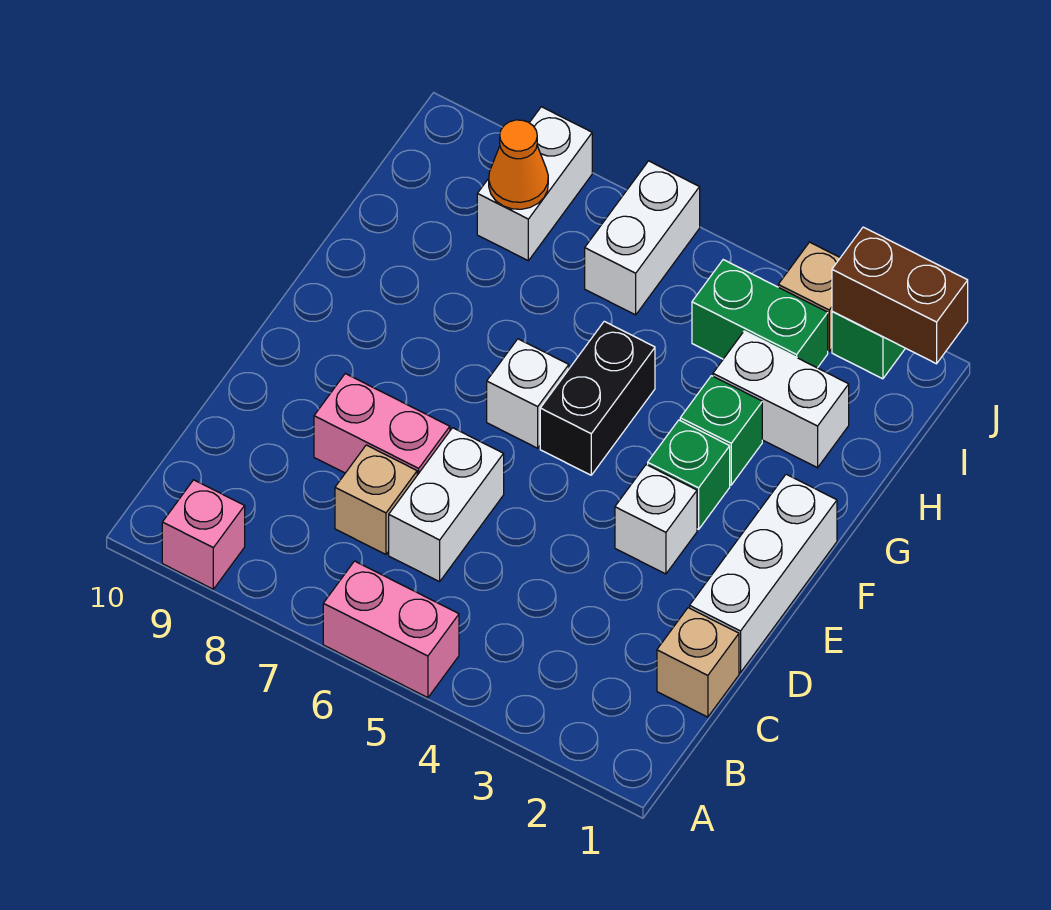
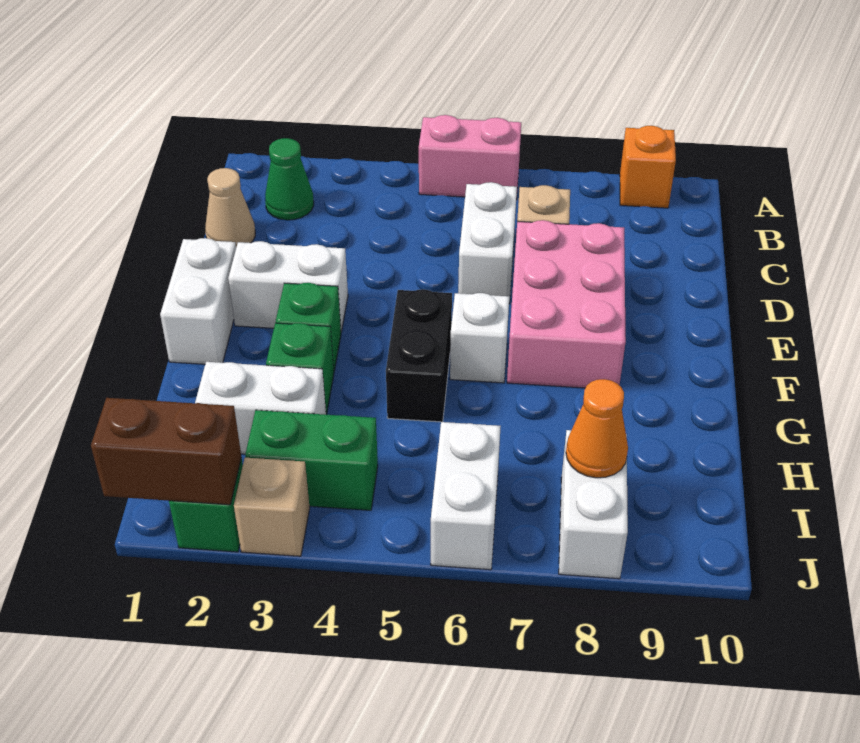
pink 1x1 brick [162,480,245,589] -> orange 1x1 brick [620,126,676,208]
none -> green 1x1 cone [265,138,314,220]
tan 1x1 brick [657,608,739,717] -> tan 1x1 cone [205,168,255,247]
white 1x3 brick [690,474,837,673] -> white 1x2 brick [160,238,236,364]
pink 1x2 brick [314,374,450,475] -> pink 2x3 brick [507,220,626,388]
white 1x1 brick [615,465,697,574] -> white 1x2 brick [228,241,348,332]

